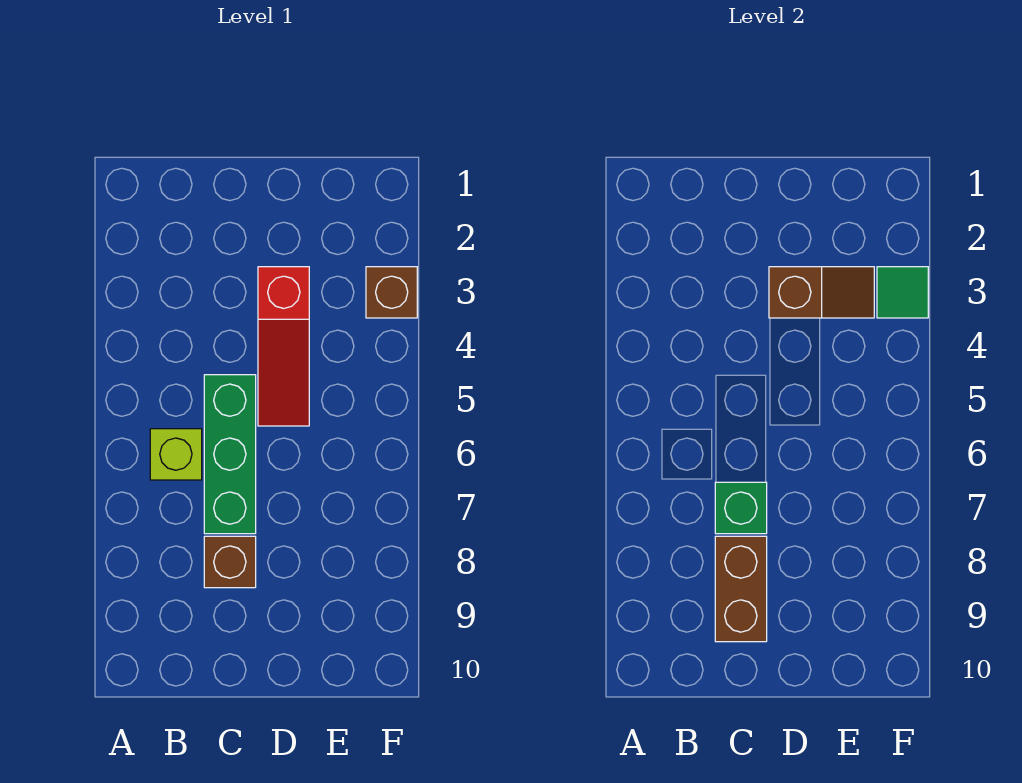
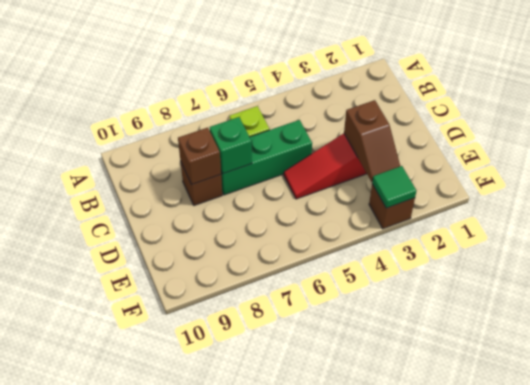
brown 1x2 brick [715,536,767,642] -> brown 1x1 brick [178,128,221,184]

